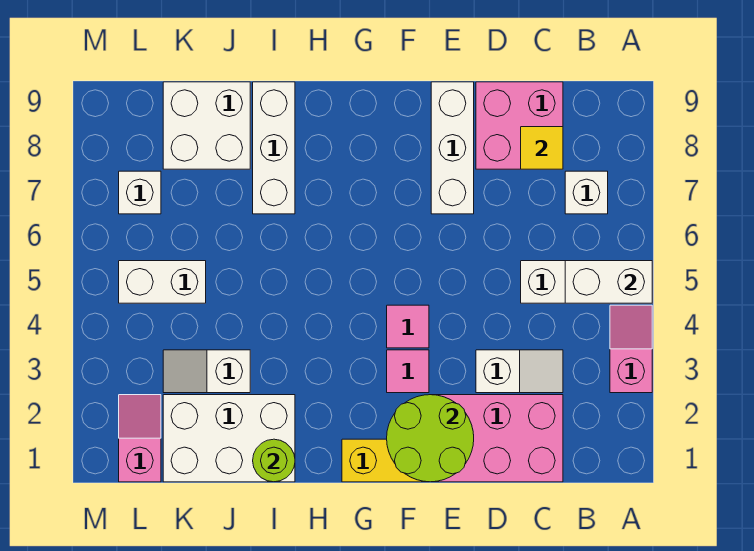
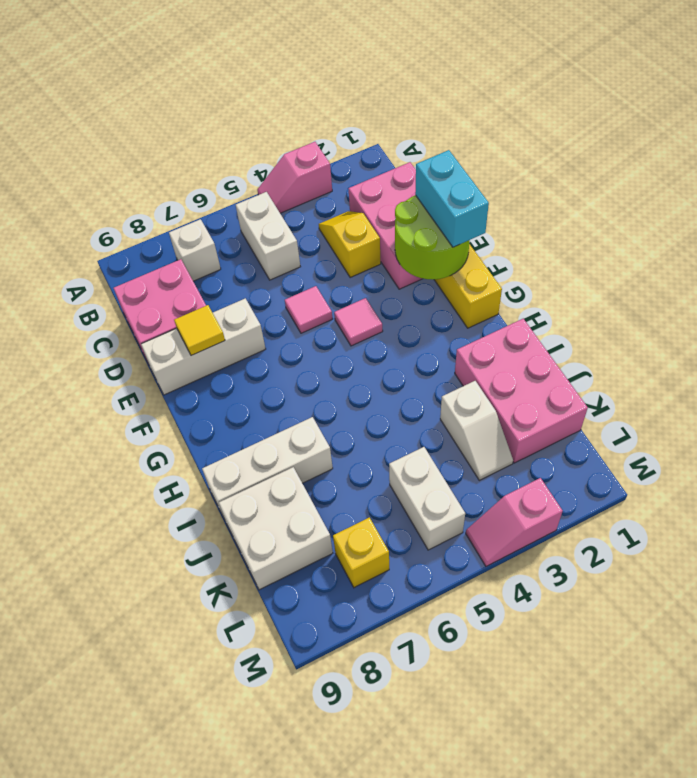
white 1x2 brick [565,261,652,303] -> none
white 1x2 slope [476,350,563,393] -> yellow 1x2 slope [319,211,381,278]
yellow 1x1 tile [521,127,563,169] -> yellow 1x1 tile moved to [174,305,225,356]
none -> cyan 1x2 brick [415,150,489,247]
pink 1x1 tile [387,350,429,393] -> pink 1x1 tile moved to [285,286,332,333]
white 2x3 brick [163,395,295,482] -> pink 2x3 brick [455,319,588,463]
lime 1x1 round brick [253,439,295,482] -> none
pink 1x2 slope [119,395,161,482] -> pink 1x2 slope moved to [466,478,563,566]
white 1x1 brick [119,171,161,214] -> yellow 1x1 brick [333,517,389,588]

